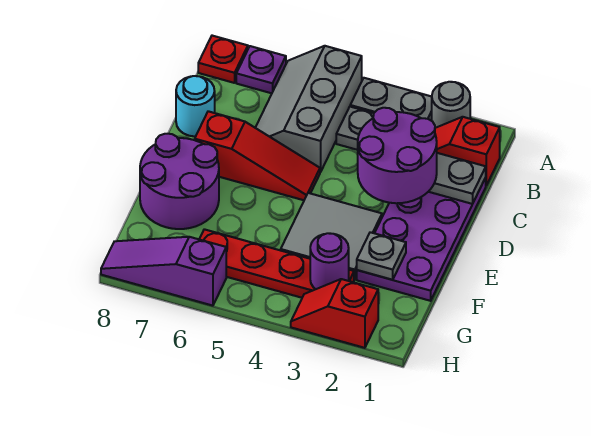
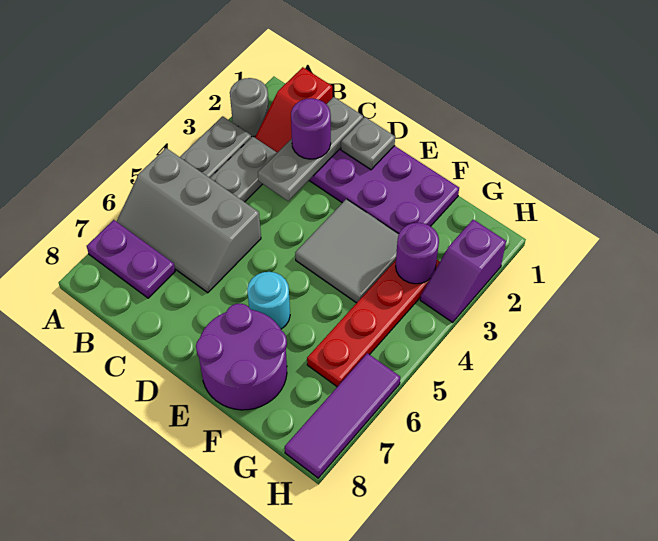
purple 1x1 plate [236,46,286,93] -> purple 1x2 plate [87,220,175,298]
red 1x1 plate [198,36,248,83] -> none
purple 2x2 round brick [358,108,437,203] -> purple 1x1 round brick [291,98,331,159]
cyan 1x1 round brick [176,76,215,136] -> cyan 1x1 round brick moved to [247,272,290,329]
red 1x3 slope [195,111,320,200] -> none
grey 1x1 plate [357,232,406,280] -> grey 1x1 plate moved to [341,117,395,170]
red 1x2 slope [291,279,378,348] -> purple 1x2 slope [420,220,506,322]
purple 1x3 slope [101,237,226,306] -> purple 1x3 tile [285,353,400,478]

